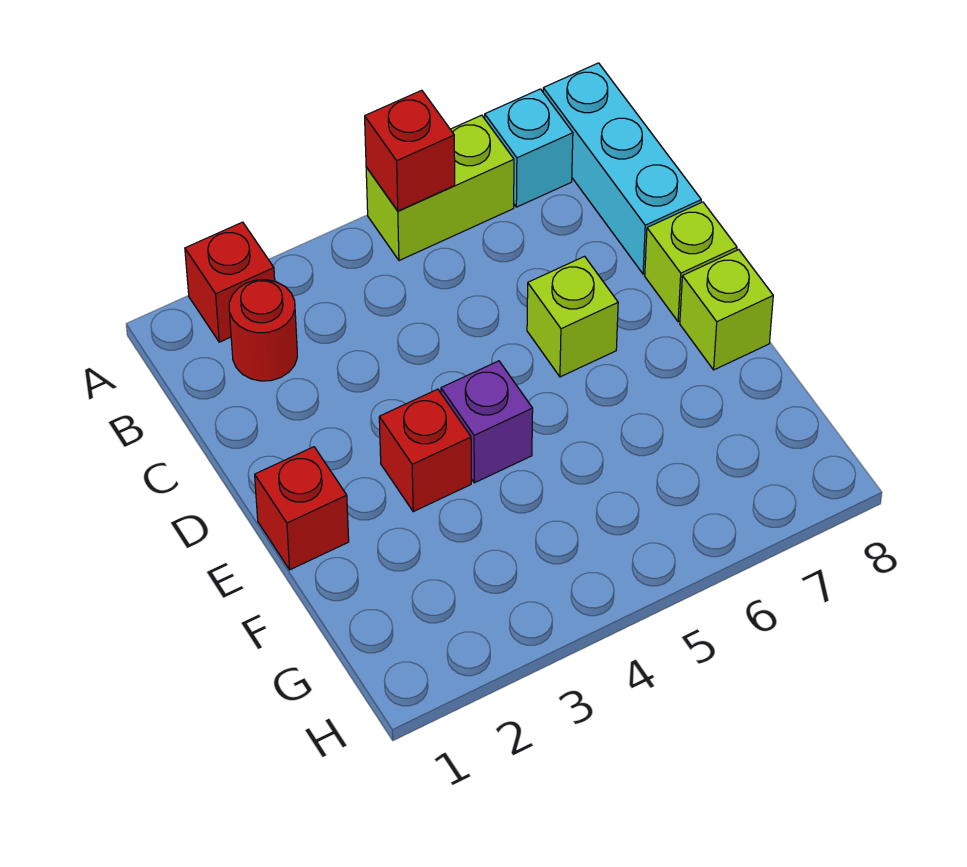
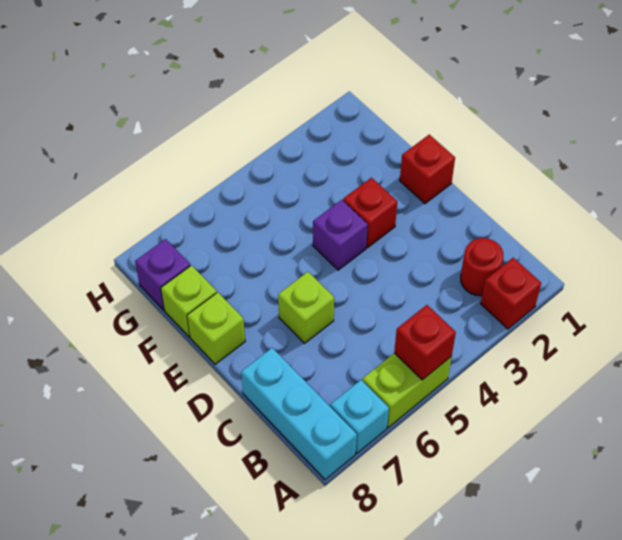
lime 1x1 brick [645,202,737,322] -> lime 1x1 brick moved to [161,265,217,337]
none -> purple 1x1 brick [135,239,190,310]

